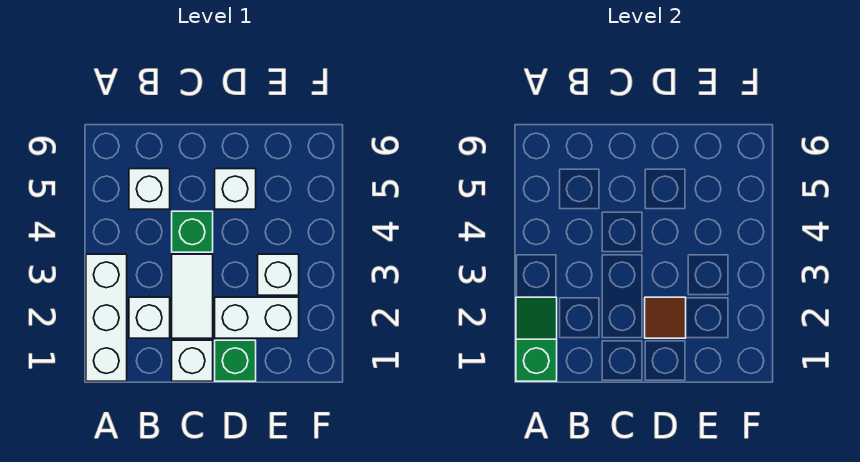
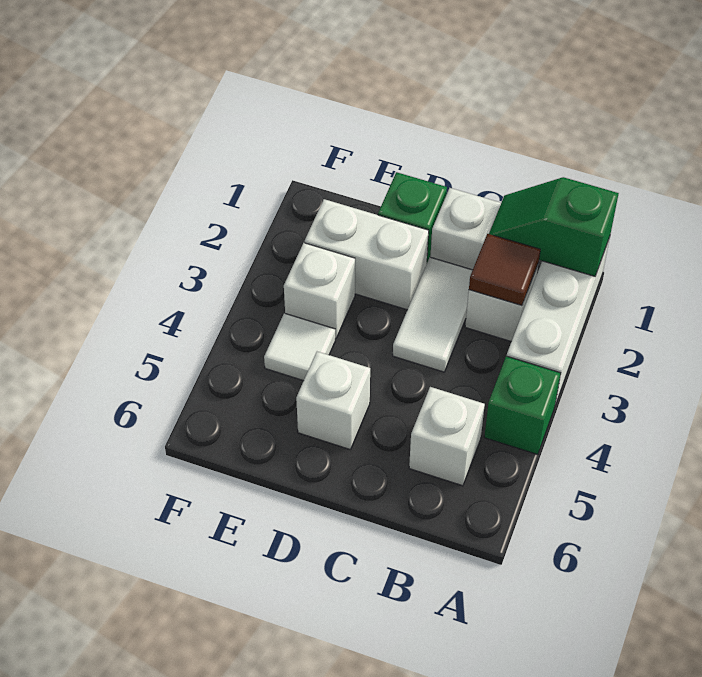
green 1x2 slope [516,297,557,381] -> green 1x2 slope turned to [489,177,619,276]
green 1x1 brick [172,211,213,252] -> green 1x1 brick moved to [484,356,561,455]
brown 1x1 tile [645,297,686,338] -> brown 1x1 tile moved to [469,234,540,306]
none -> white 1x1 tile [264,313,335,381]

